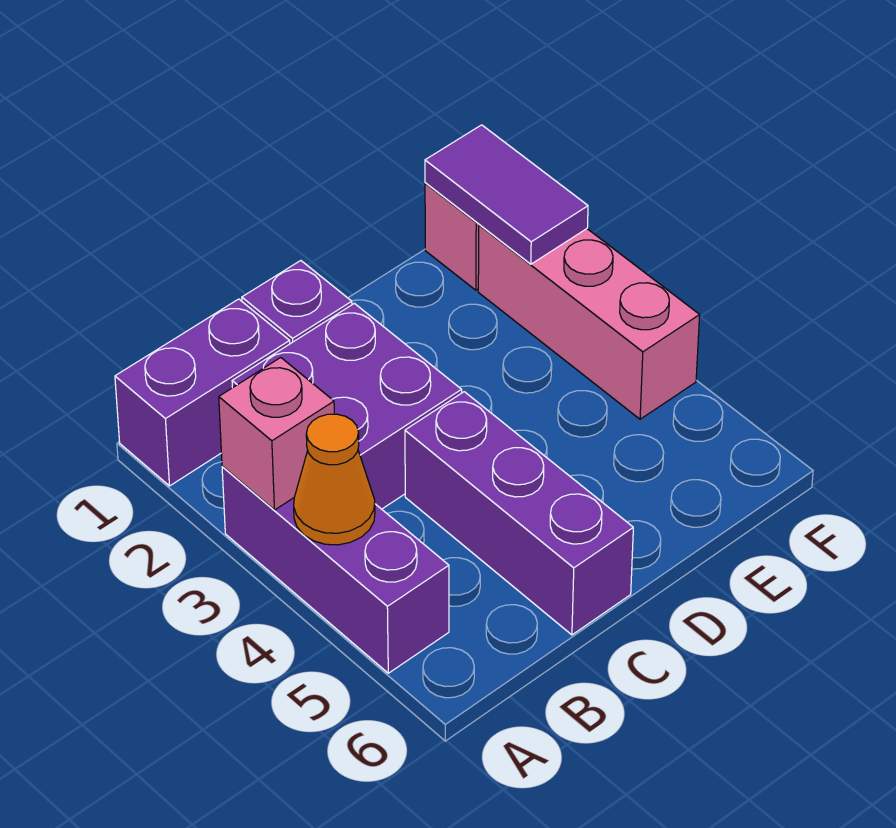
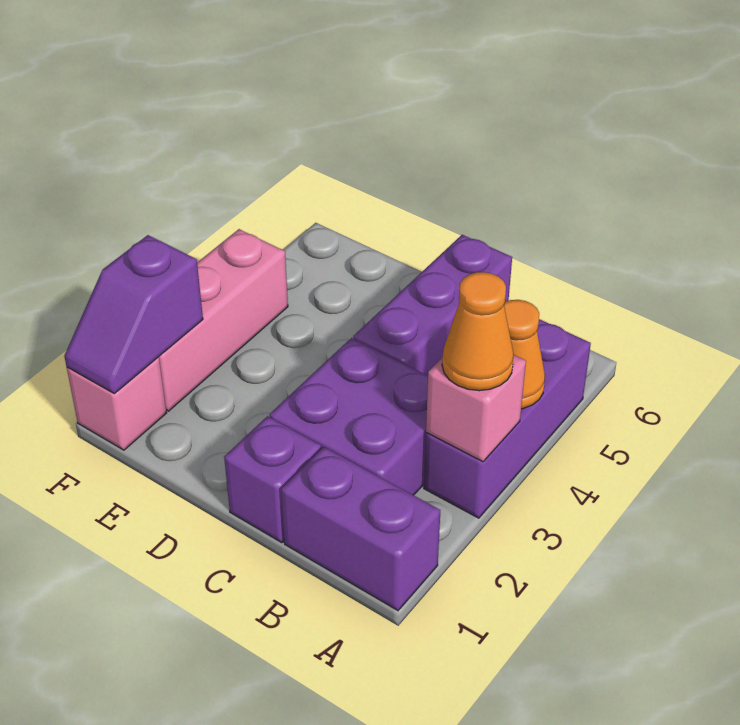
none -> orange 1x1 cone [442,272,514,391]
purple 1x2 tile [425,125,588,264] -> purple 1x2 slope [64,235,203,393]

